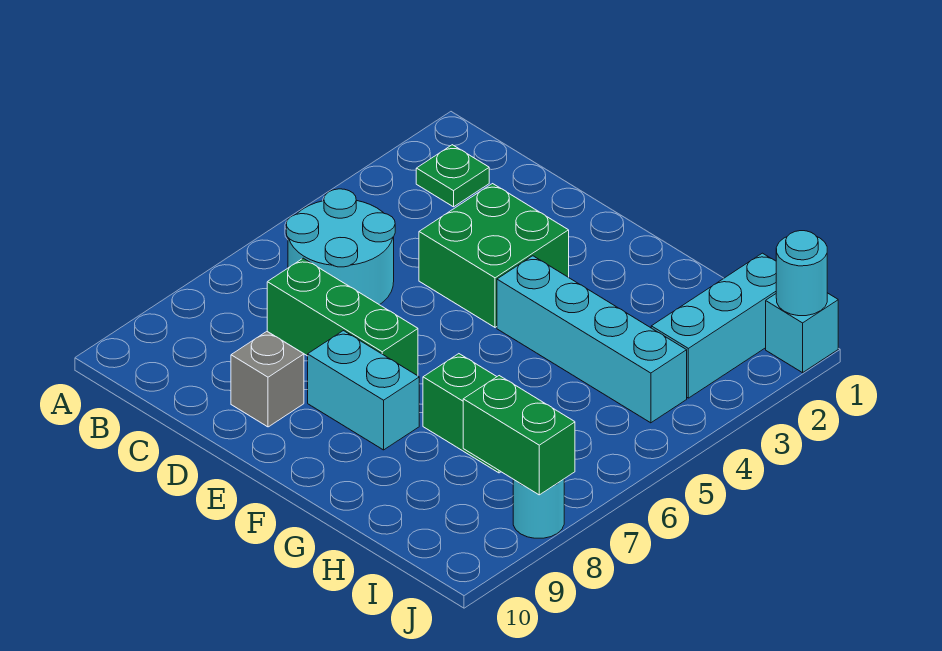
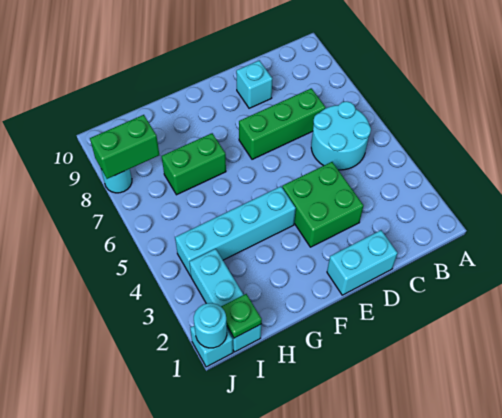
green 1x1 plate [416,145,489,207] -> green 1x1 plate moved to [221,294,262,338]
grey 1x1 brick [231,332,304,427] -> cyan 1x1 brick [236,60,272,108]
cyan 1x2 brick [308,331,419,450] -> cyan 1x2 brick moved to [327,230,398,295]

